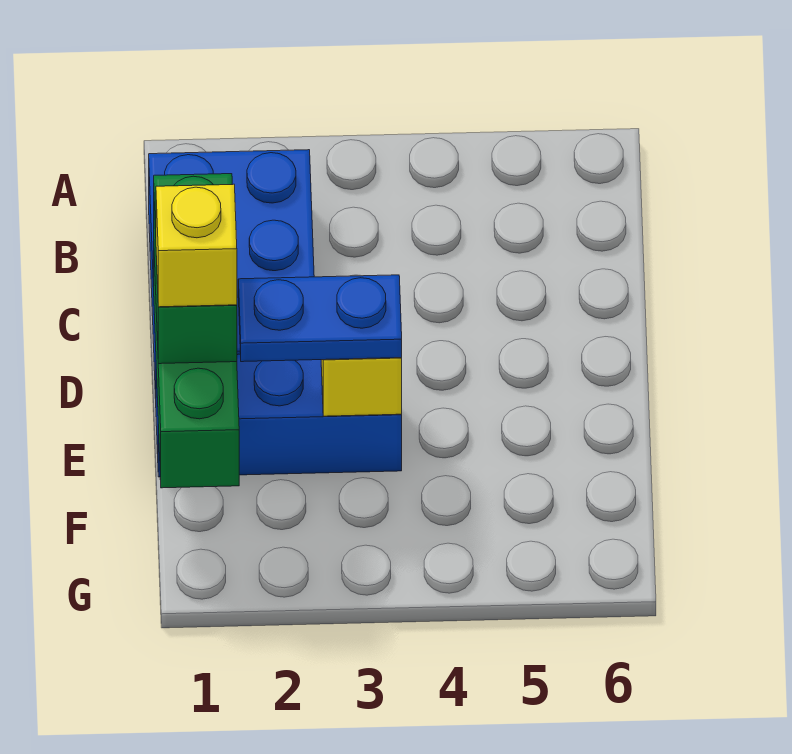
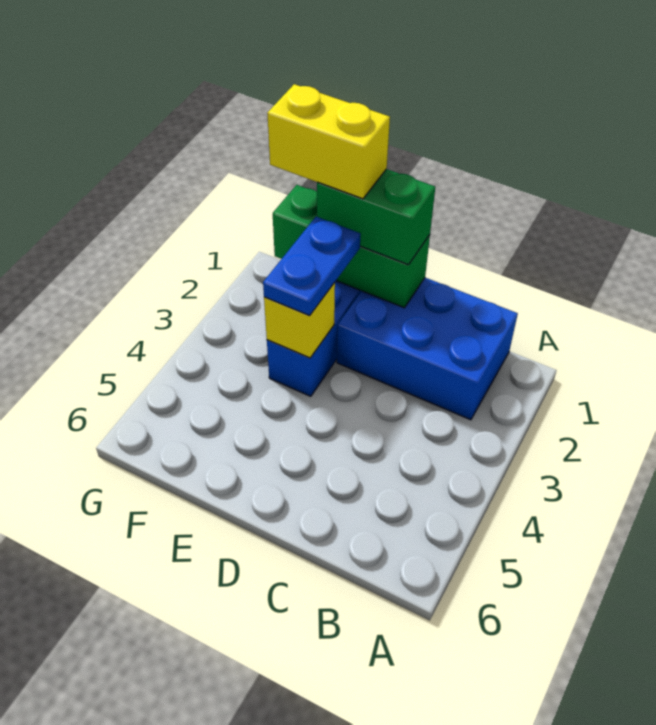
yellow 1x1 brick [156,184,237,307] -> yellow 1x2 brick [267,84,390,199]

